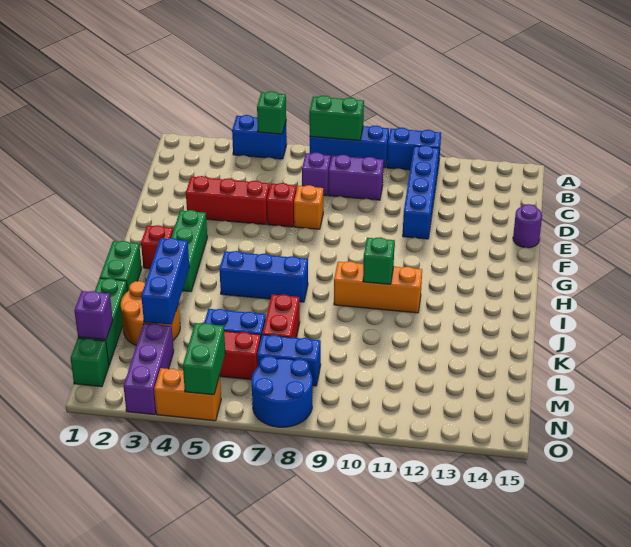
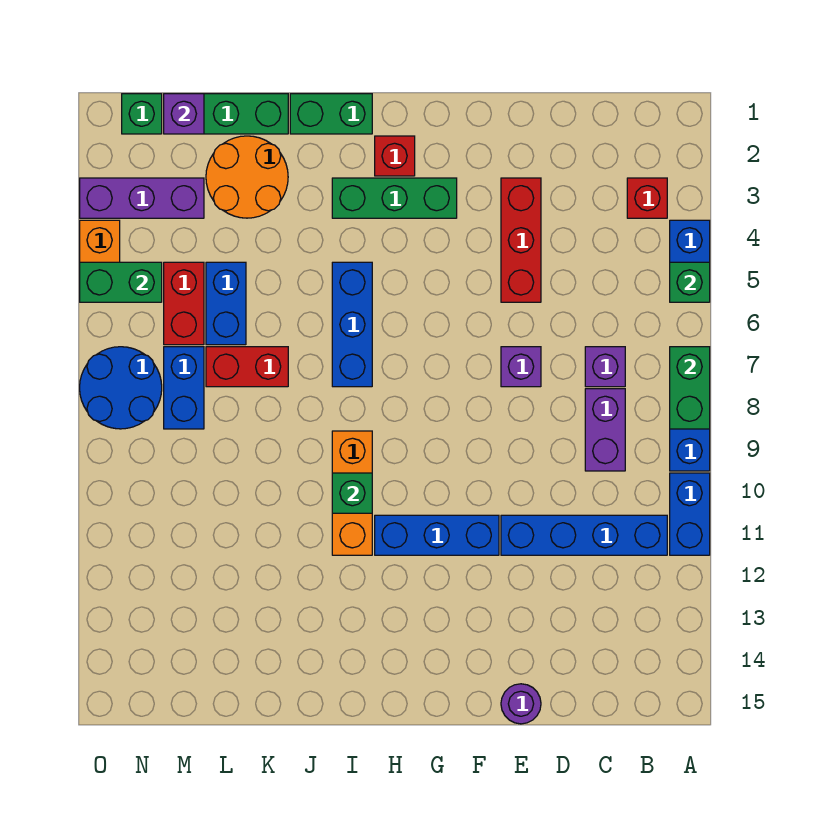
red 1x1 brick [267,183,297,227] -> red 1x1 brick moved to [627,178,667,218]
orange 1x1 brick [294,185,323,229] -> purple 1x1 brick [501,347,541,387]
blue 1x3 brick [141,238,189,325] -> blue 1x3 brick moved to [375,515,499,555]

